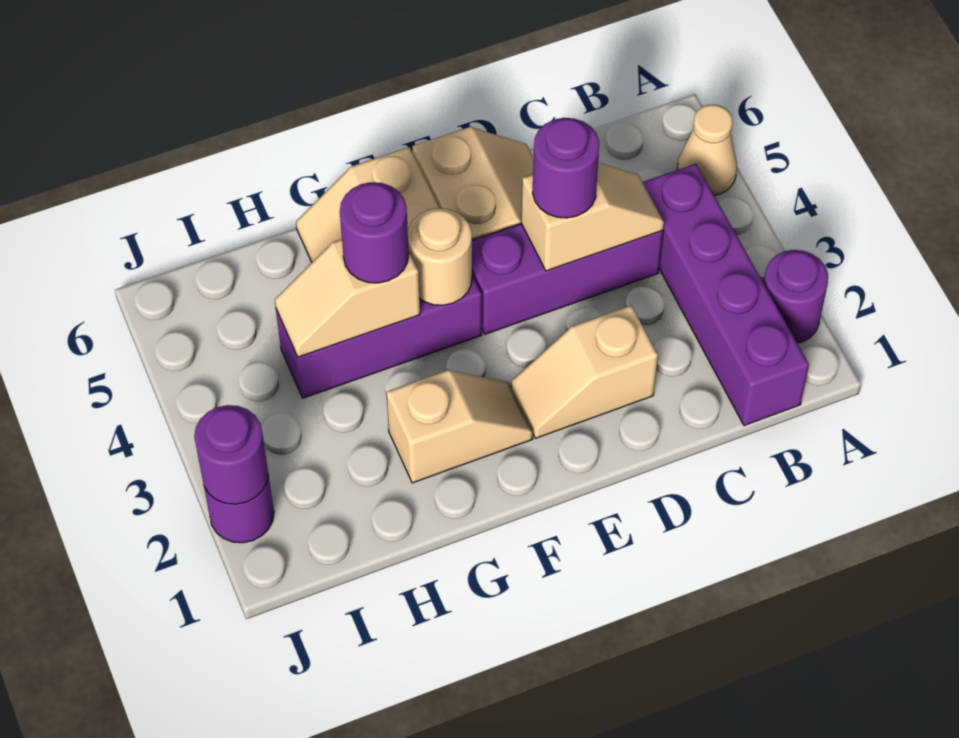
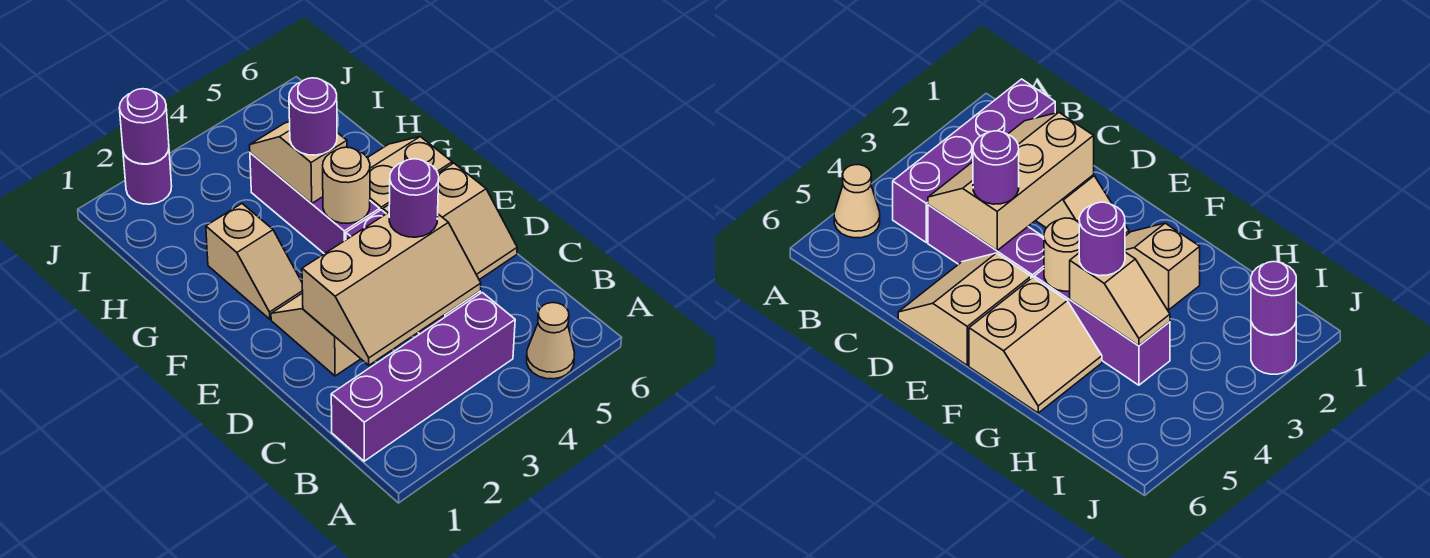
purple 1x1 round brick [764,250,828,343] -> none
tan 1x2 slope [521,163,664,271] -> tan 2x3 slope [302,213,481,365]

